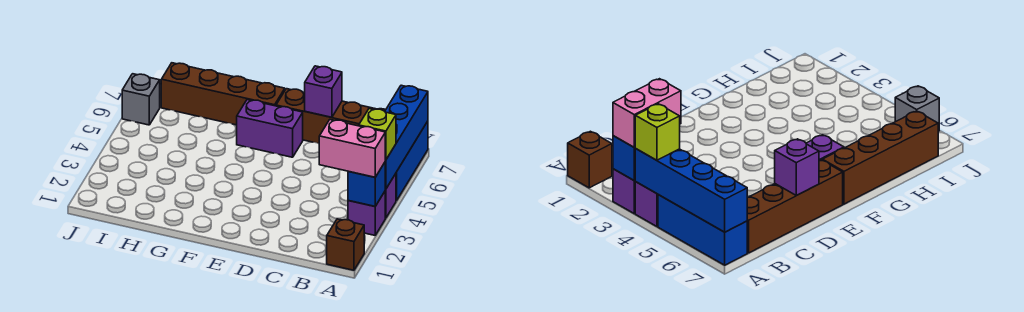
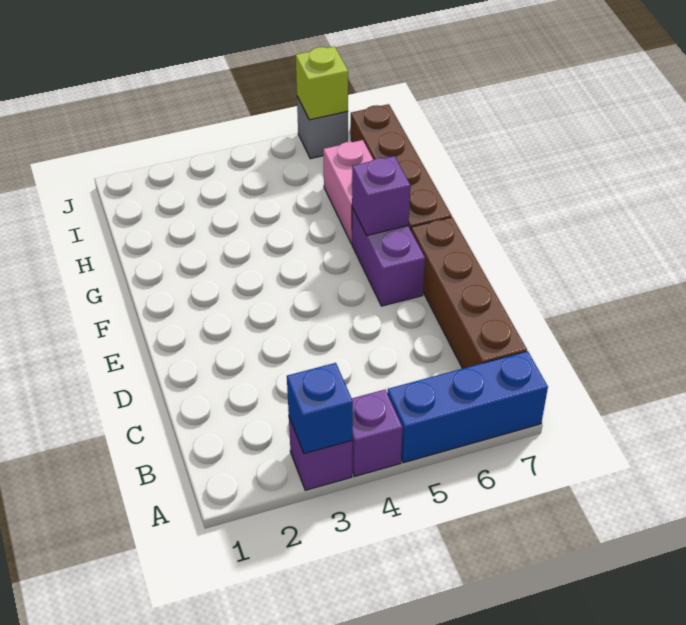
brown 1x1 brick [327,219,364,270] -> none
pink 1x2 brick [319,120,385,177] -> pink 1x2 brick moved to [323,140,373,243]
blue 1x4 brick [385,85,428,189] -> none
lime 1x1 brick [359,109,396,160] -> lime 1x1 brick moved to [296,46,348,120]
purple 1x1 brick [305,66,342,117] -> purple 1x1 brick moved to [352,156,410,235]

